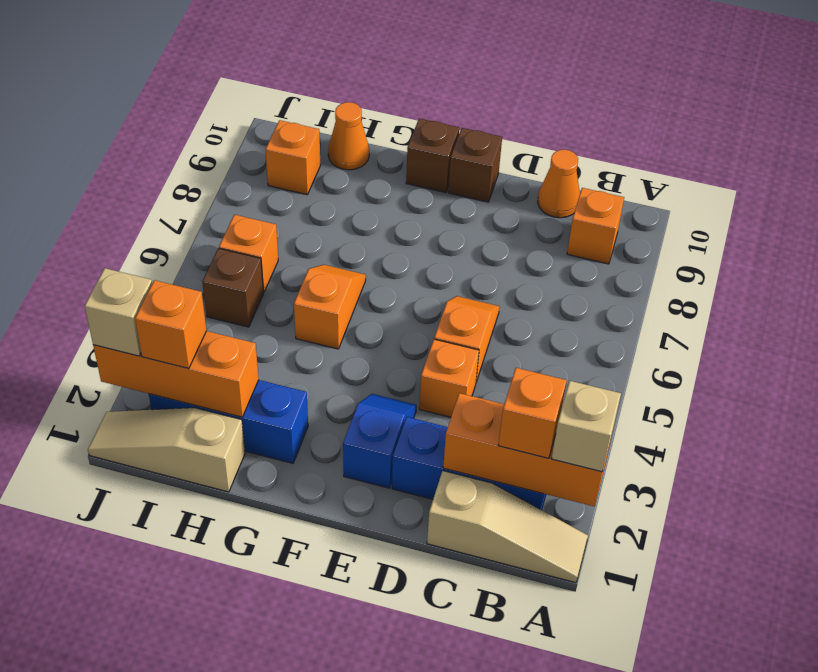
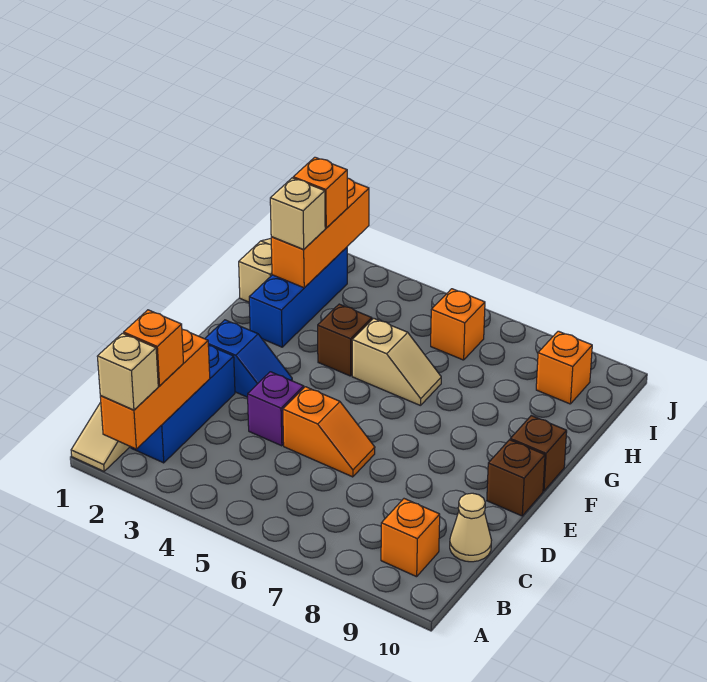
orange 1x1 cone [538,150,580,218] -> tan 1x1 cone [450,493,491,562]
orange 1x1 brick [419,339,479,417] -> purple 1x1 brick [248,372,304,446]
orange 1x2 slope [294,265,366,349] -> tan 1x2 slope [352,318,441,406]
orange 1x1 cone [328,102,369,170] -> none
brown 1x1 brick [202,248,263,327] -> brown 1x1 brick moved to [318,304,372,376]
tan 1x1 brick [85,268,152,356] -> tan 1x1 brick moved to [270,178,325,249]

